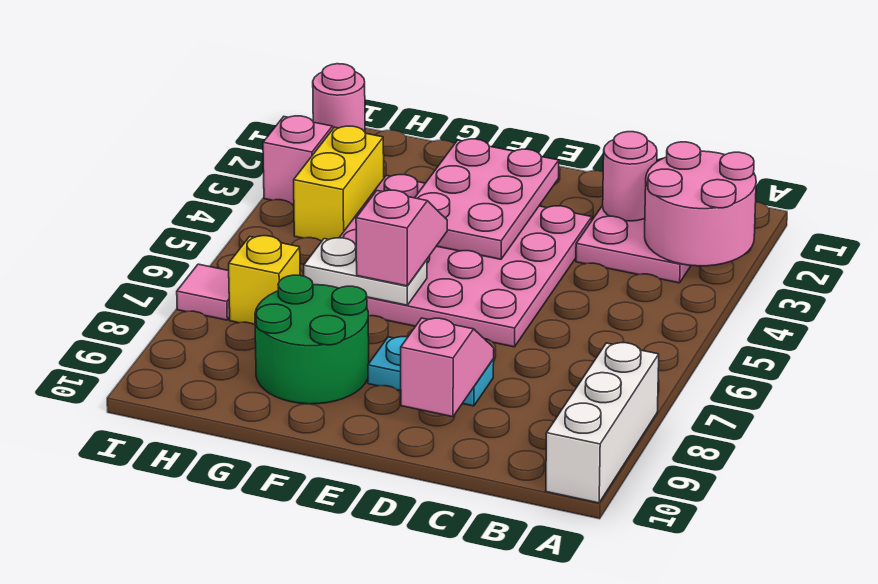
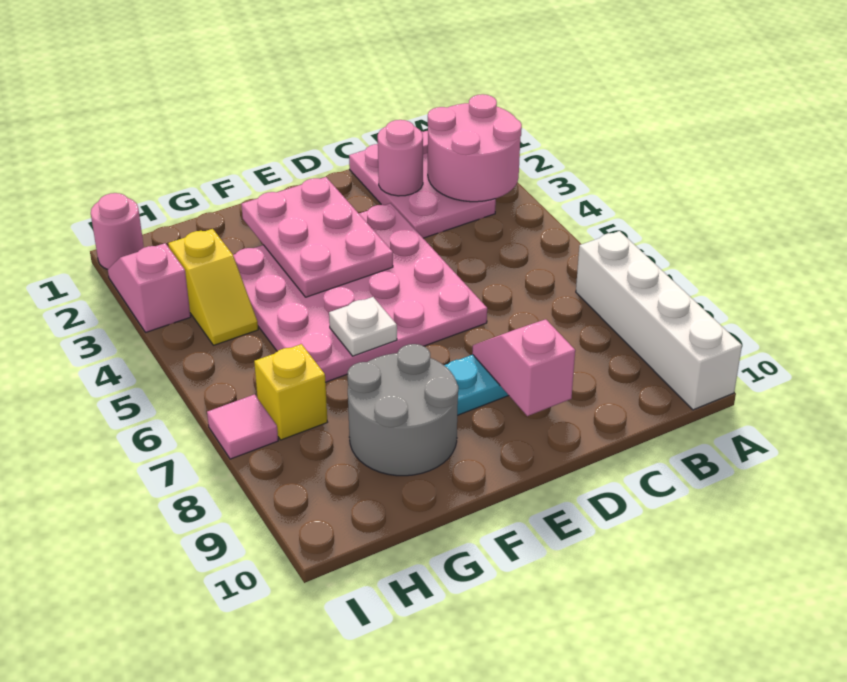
white 1x3 brick [546,343,659,503] -> white 1x4 brick [576,231,742,410]
pink 1x2 slope [356,190,447,286] -> none
white 1x2 plate [304,238,427,305] -> white 1x1 plate [329,297,397,356]
green 2x2 round brick [255,275,369,404] -> grey 2x2 round brick [348,344,458,476]
yellow 1x2 brick [294,126,384,241] -> yellow 1x2 slope [168,229,258,345]

